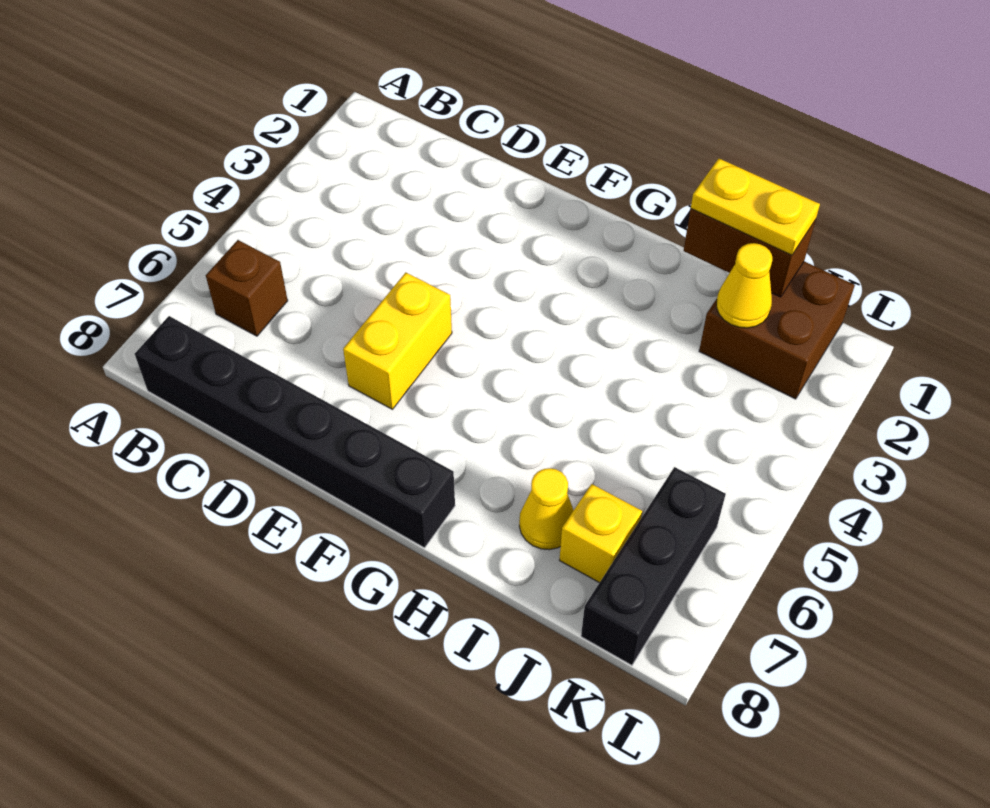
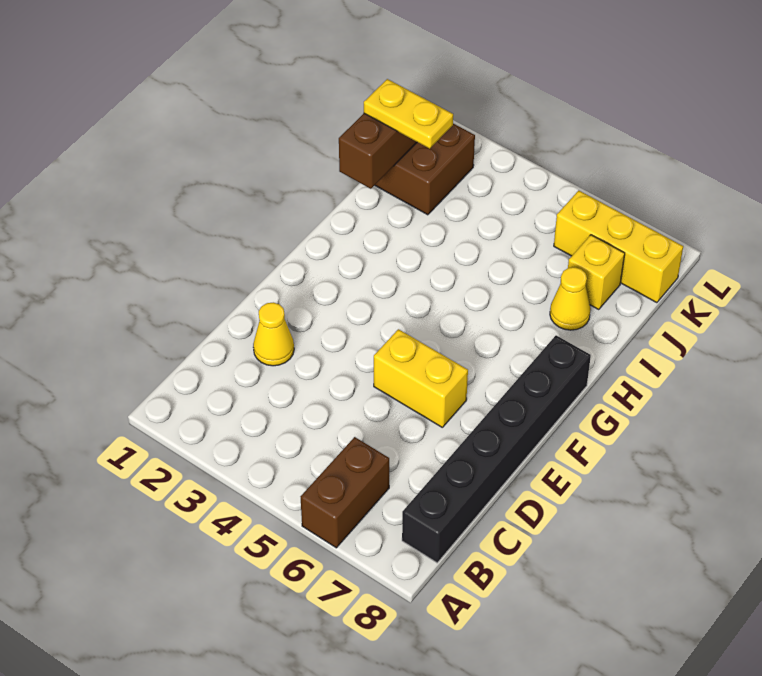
brown 1x1 brick [206,240,288,336] -> brown 1x2 brick [301,437,389,548]
yellow 1x2 plate [691,159,820,255] -> yellow 1x2 plate turned to [364,79,453,149]
yellow 1x1 cone [717,243,772,328] -> yellow 1x1 cone moved to [253,302,294,366]
black 1x3 brick [581,467,726,665] -> yellow 1x3 brick [554,191,683,303]

